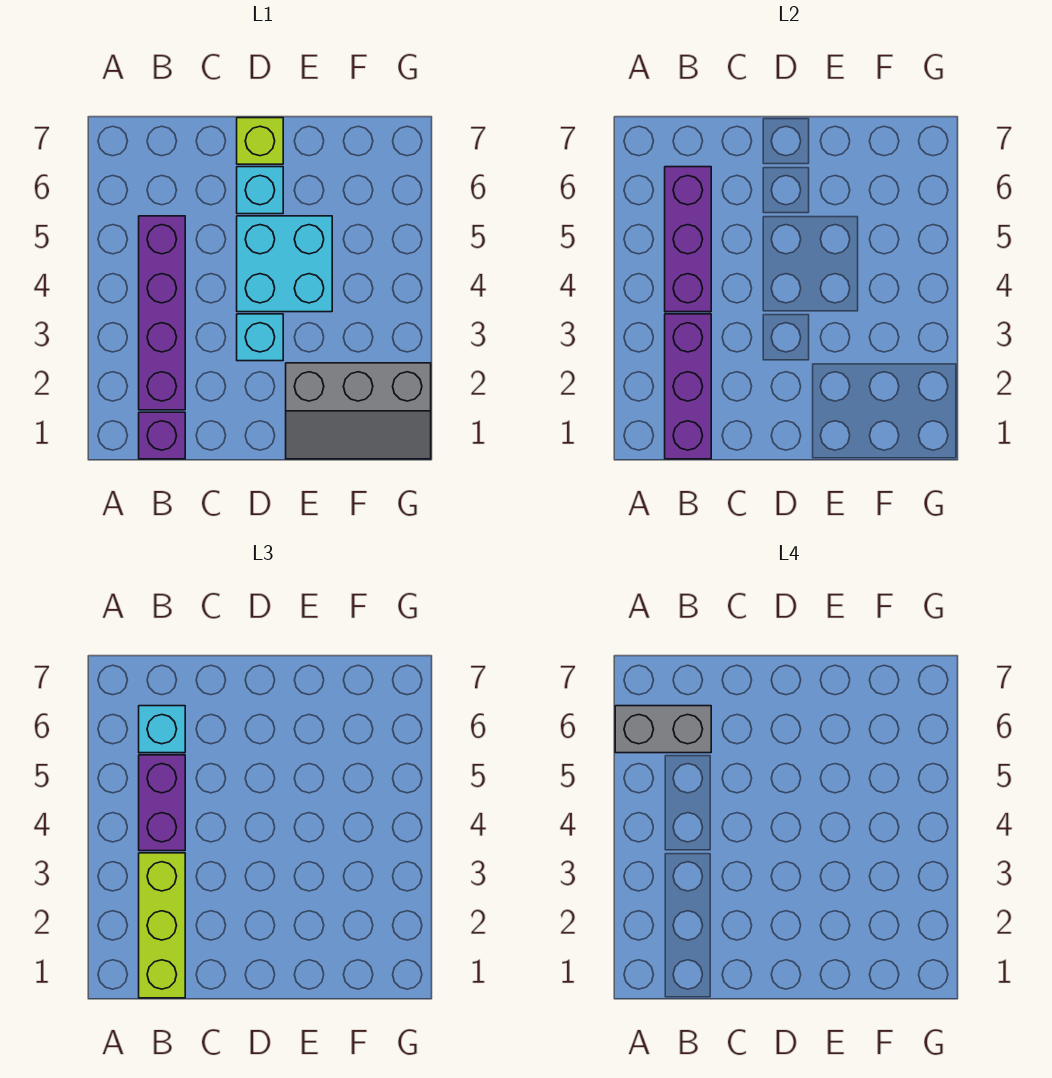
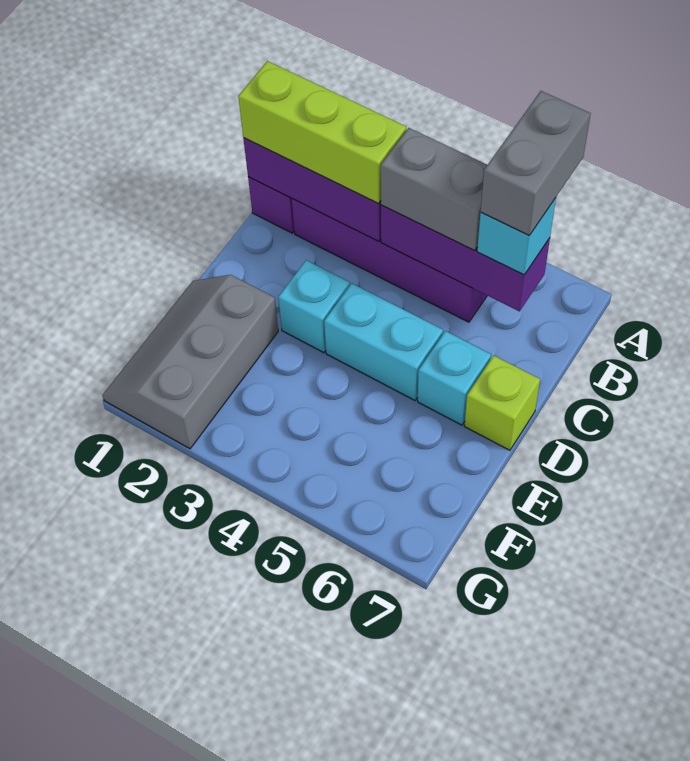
purple 1x2 brick [139,755,185,851] -> grey 1x2 brick [381,128,487,251]
cyan 2x2 brick [237,216,332,312] -> cyan 1x2 brick [324,284,443,400]

